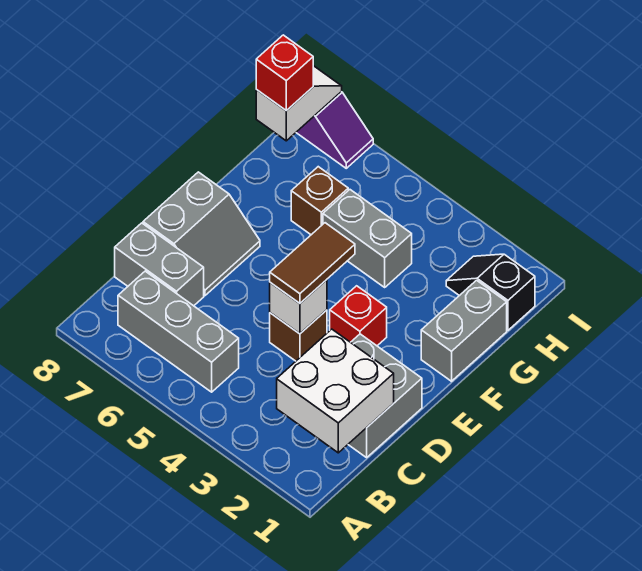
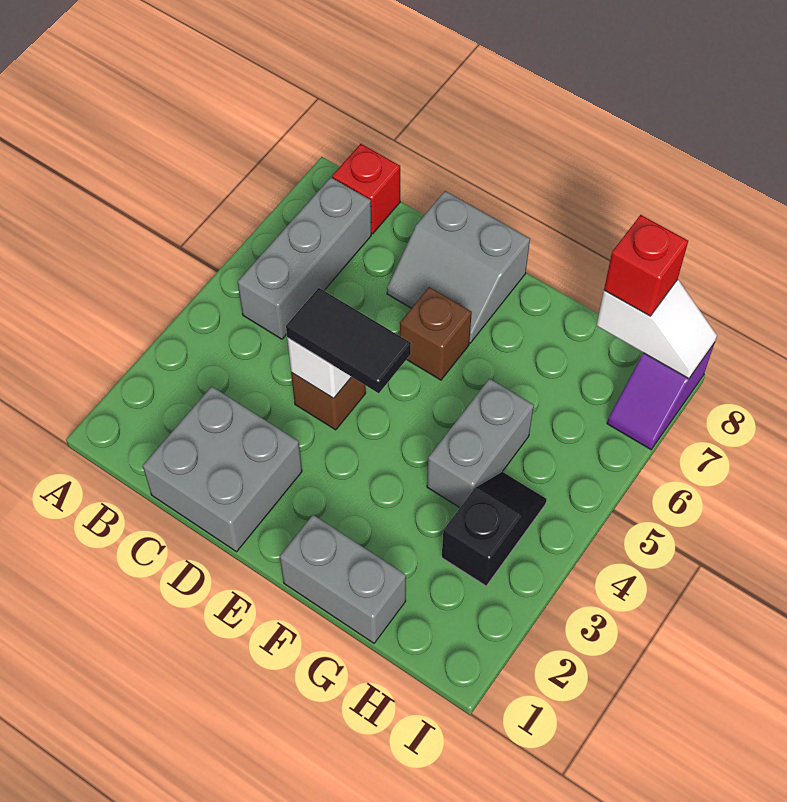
white 2x2 brick [277,329,394,453] -> none
grey 1x2 brick [115,223,204,306] -> none
brown 1x2 tile [270,223,355,303] -> black 1x2 tile [286,288,411,393]
red 1x1 brick [330,286,387,346] -> red 1x1 brick moved to [332,144,400,234]
brown 1x1 brick [291,167,348,235] -> brown 1x1 brick moved to [400,287,472,380]
black 1x2 slope [446,254,535,330] -> black 1x2 slope moved to [442,472,547,586]

